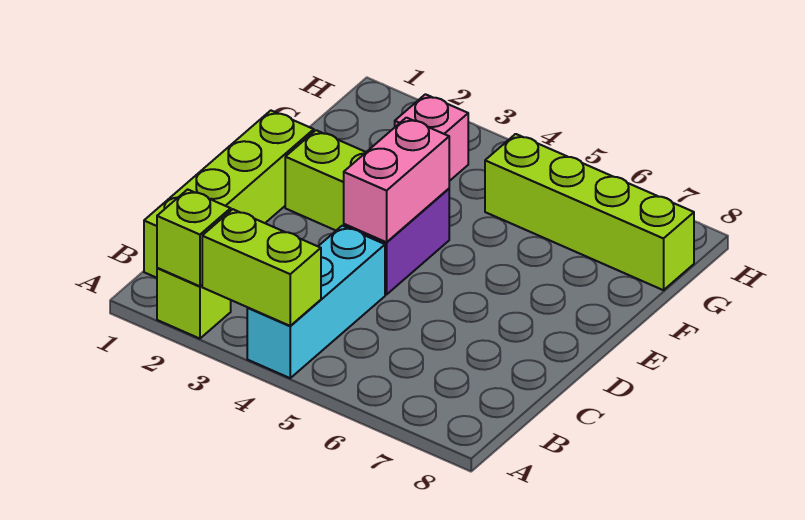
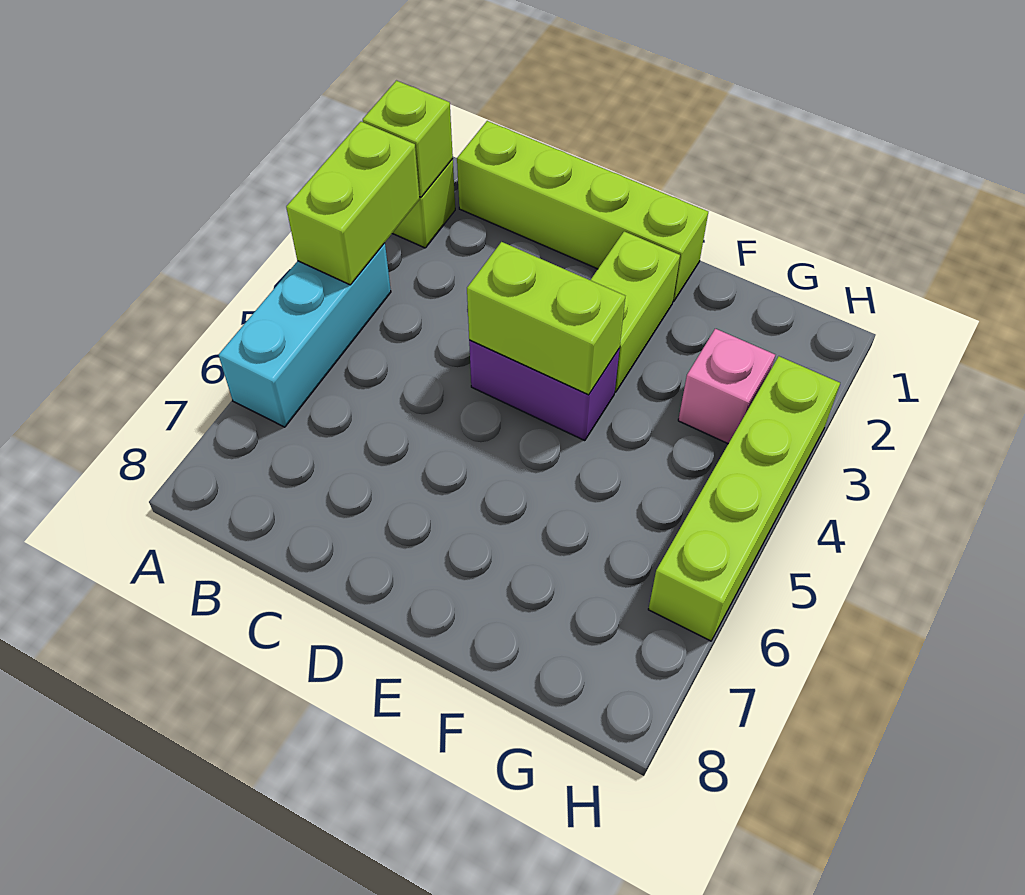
cyan 1x3 brick [247,226,385,378] -> cyan 1x3 brick turned to [219,243,391,427]
pink 1x2 brick [344,118,449,242] -> lime 1x2 brick [467,242,625,395]
lime 1x4 brick [485,134,694,290] -> lime 1x4 brick moved to [648,356,840,641]

